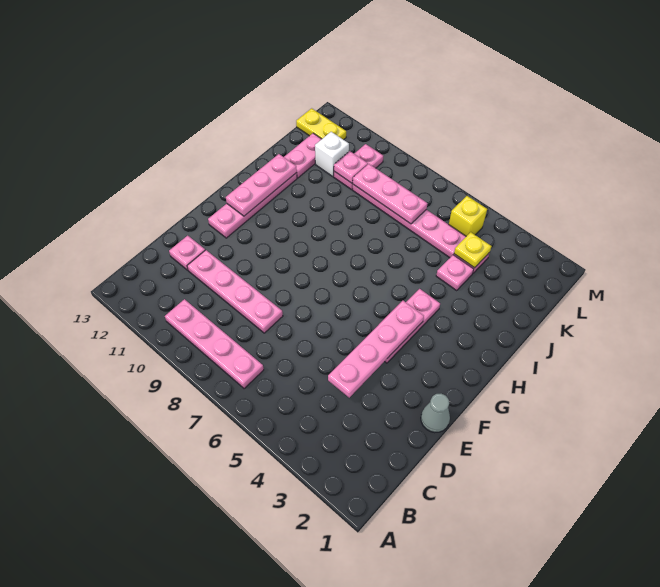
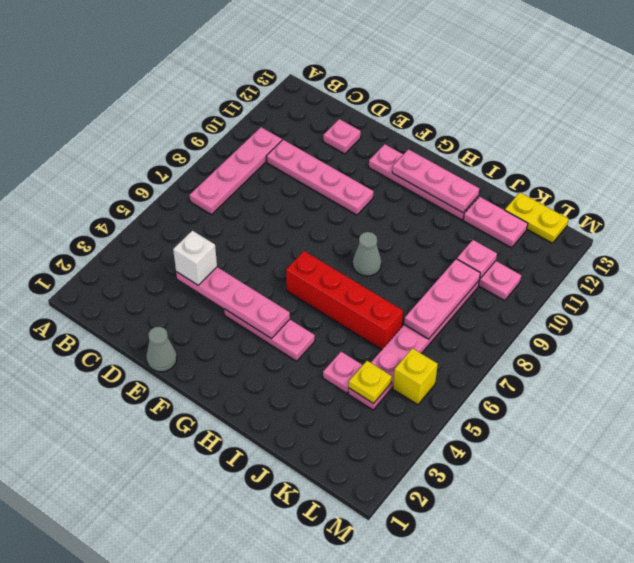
pink 1x4 plate [187,250,283,333] -> pink 1x4 plate turned to [266,140,374,215]
none -> red 1x4 brick [286,251,403,350]
none -> grey 1x1 cone [353,232,381,276]
white 1x1 brick [315,132,349,177] -> white 1x1 brick moved to [173,231,217,285]
yellow 1x2 plate [296,108,346,140] -> yellow 1x2 plate turned to [505,193,569,243]

